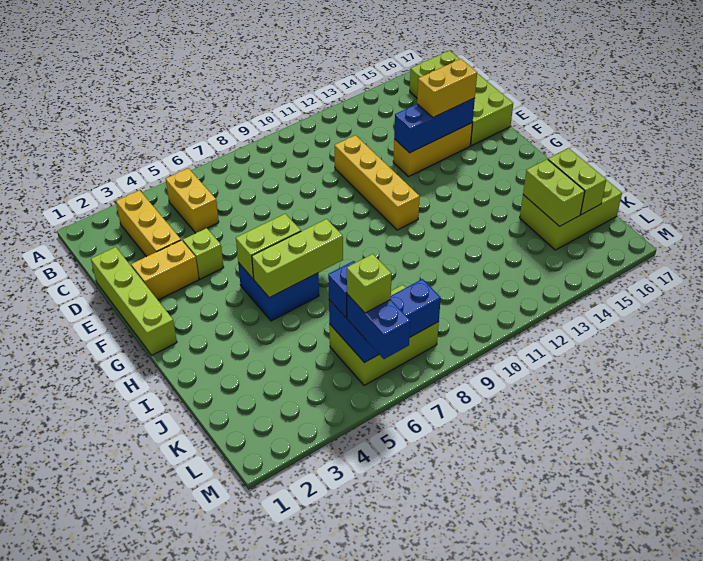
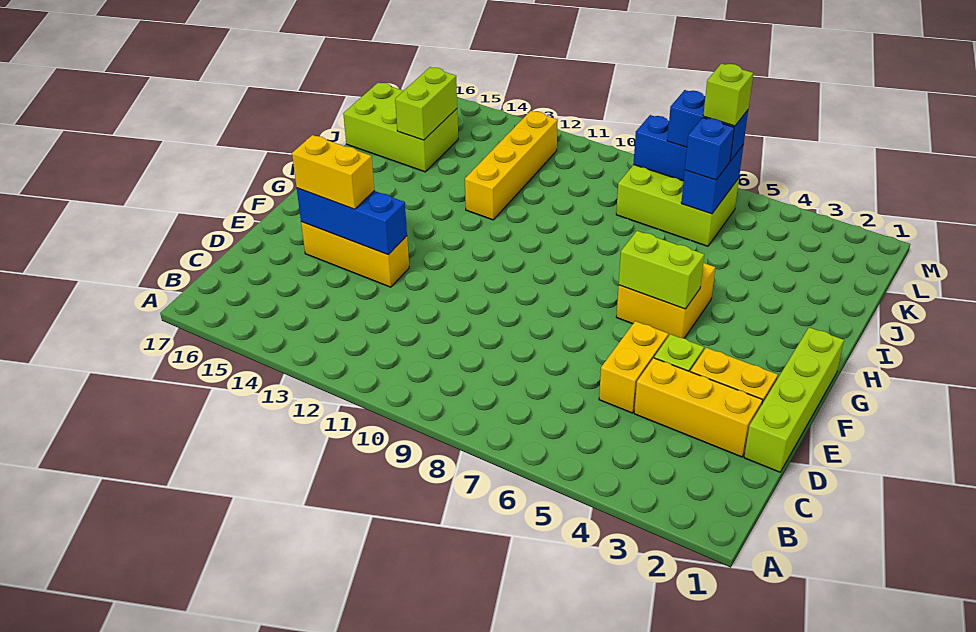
yellow 1x3 brick [116,190,181,257] -> yellow 1x3 brick turned to [634,358,763,457]
yellow 1x2 brick [166,168,219,233] -> yellow 1x2 brick moved to [599,321,668,413]
lime 2x4 brick [410,50,513,146] -> none
yellow 1x4 brick [335,135,420,230] -> yellow 1x4 brick moved to [465,111,558,220]
blue 2x2 brick [238,263,319,321] -> yellow 2x2 brick [616,263,715,338]
lime 1x3 brick [252,219,343,298] -> none
lime 1x2 brick [548,148,606,215] -> none
blue 1x2 brick [347,294,410,359] -> blue 1x2 brick turned to [667,90,748,161]

